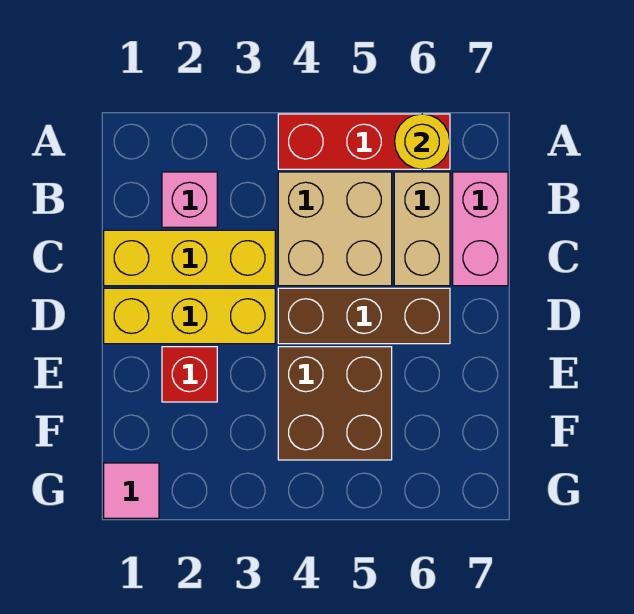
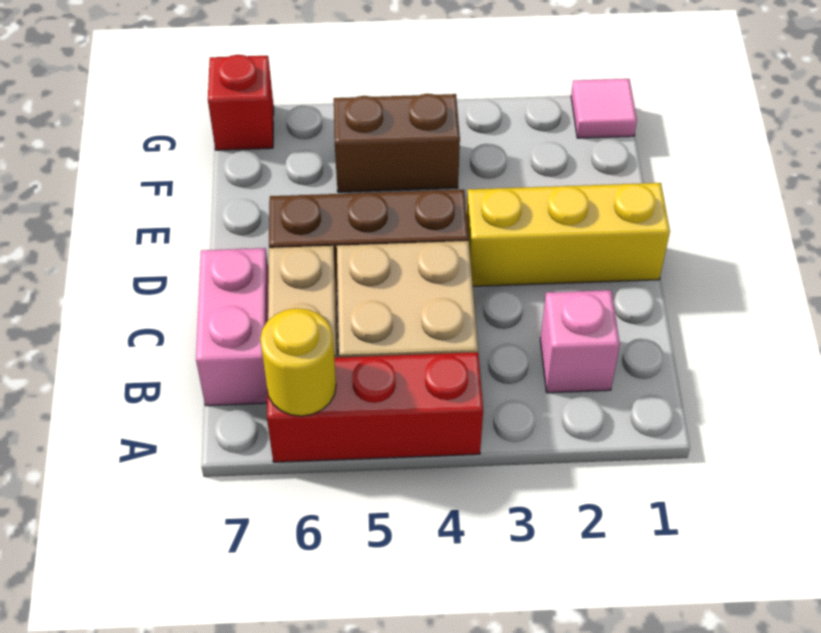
yellow 1x3 brick [104,230,275,286] -> none
red 1x1 brick [162,347,217,402] -> red 1x1 brick moved to [208,55,274,150]
brown 2x2 brick [278,347,392,460] -> brown 1x2 brick [334,94,460,192]

